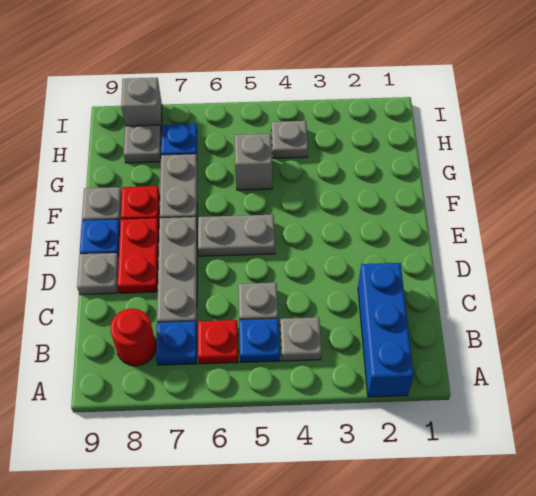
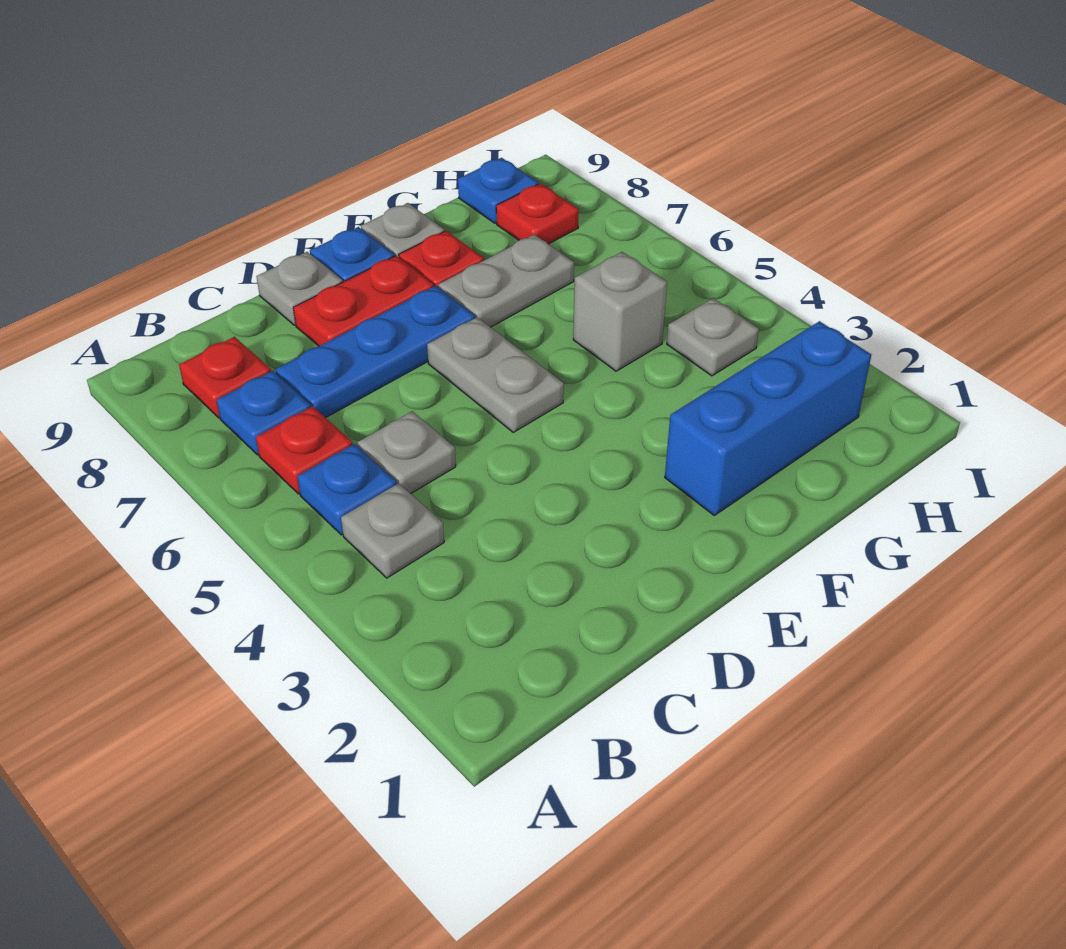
blue 1x3 brick [358,263,414,397] -> blue 1x3 brick moved to [665,321,871,515]
red 1x1 round brick [110,308,156,366] -> red 1x1 plate [179,337,271,418]
grey 1x3 plate [157,217,197,324] -> blue 1x3 plate [275,286,475,418]
blue 1x1 plate [161,124,197,155] -> blue 1x1 plate moved to [458,158,538,223]
grey 1x1 plate [124,125,161,163] -> red 1x1 plate [496,184,579,244]
grey 1x1 brick [121,78,162,129] -> none

